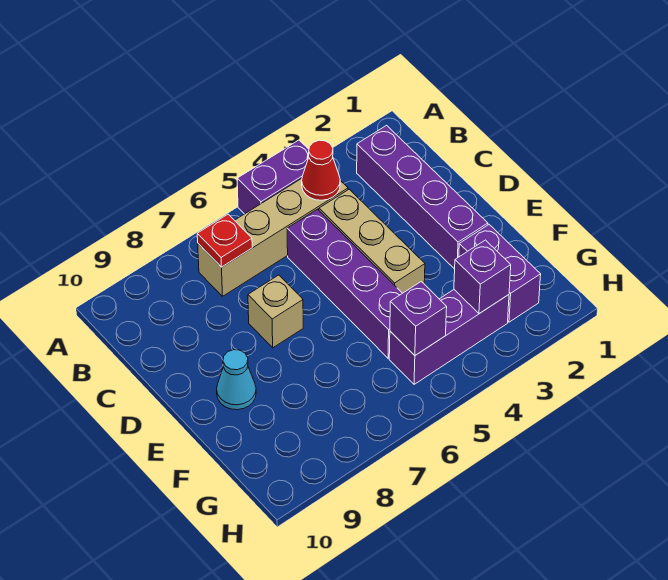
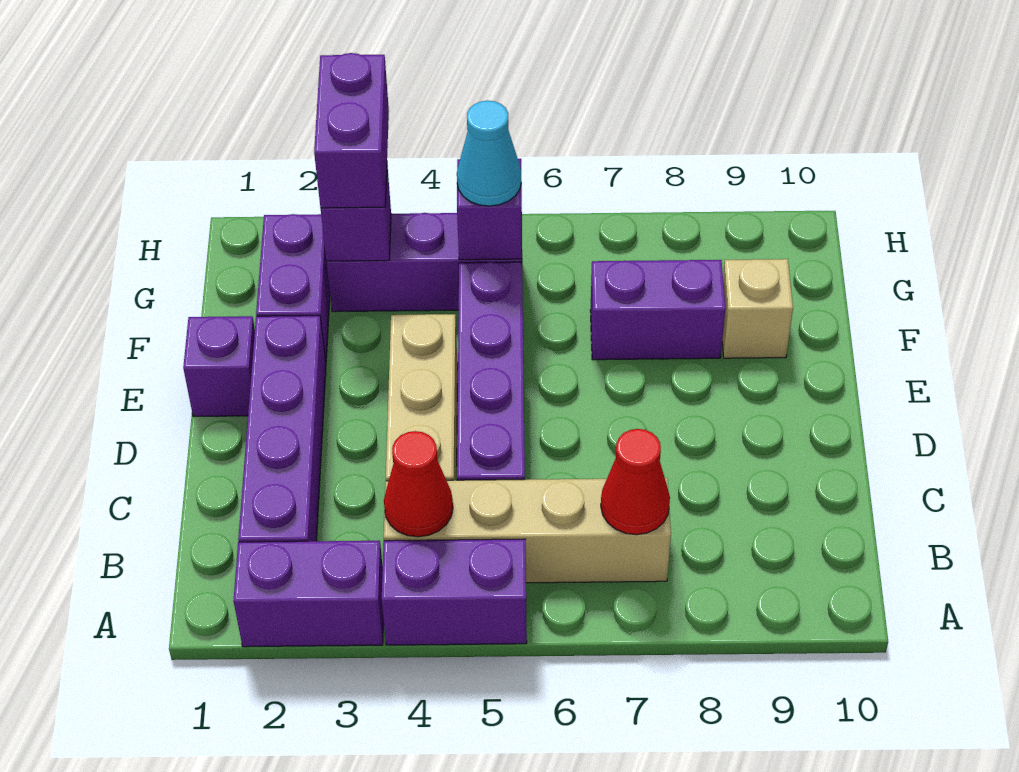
none -> purple 1x2 brick [233,541,384,647]
red 1x1 plate [197,214,252,267] -> red 1x1 cone [601,429,670,535]
tan 1x1 brick [248,275,303,348] -> tan 1x1 brick moved to [722,259,793,358]
none -> purple 1x1 brick [183,316,255,417]
cyan 1x1 cone [217,350,256,410] -> cyan 1x1 cone moved to [457,101,521,206]
none -> purple 1x2 brick [590,260,725,360]
none -> purple 1x2 brick [314,53,389,208]

